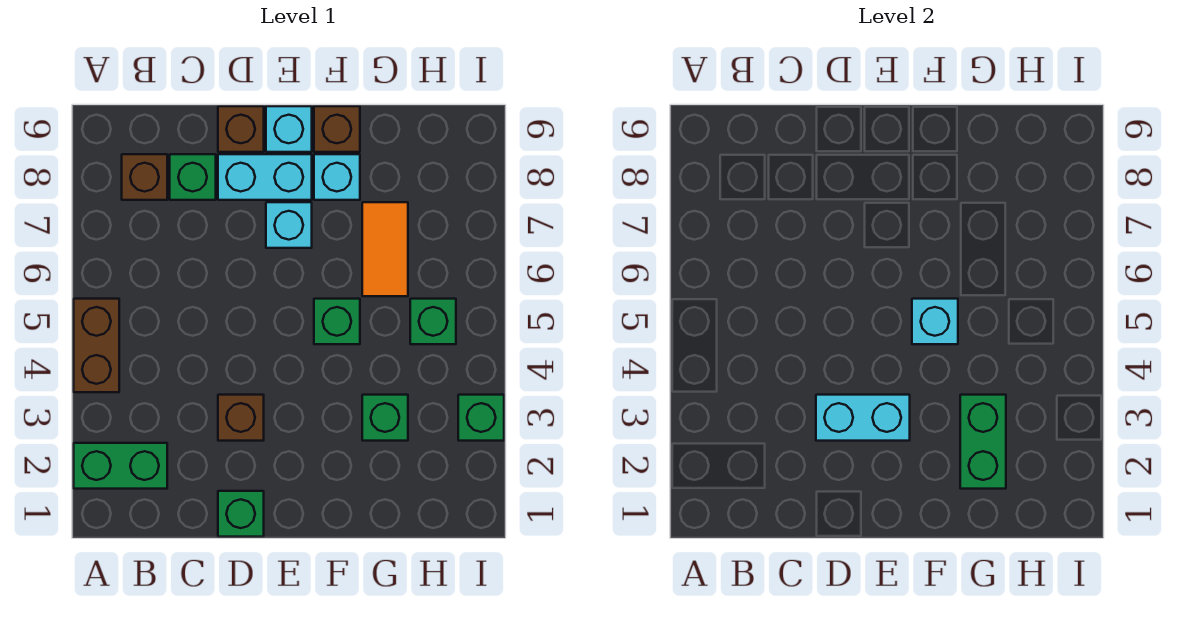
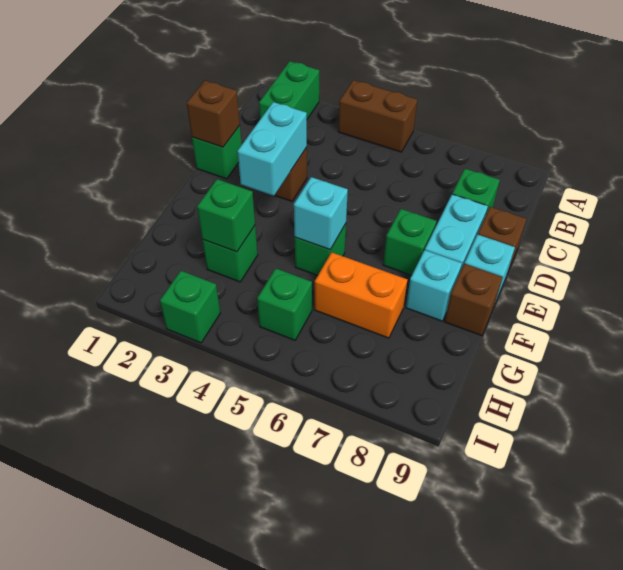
brown 1x1 brick [122,154,167,200] -> brown 1x1 brick moved to [187,81,240,147]
cyan 1x1 brick [266,202,312,248] -> green 1x1 brick [383,209,436,275]
green 1x2 brick [960,395,1006,489] -> green 1x1 brick [197,179,255,252]
orange 1x2 tile [362,202,408,296] -> orange 1x2 brick [315,252,407,338]

